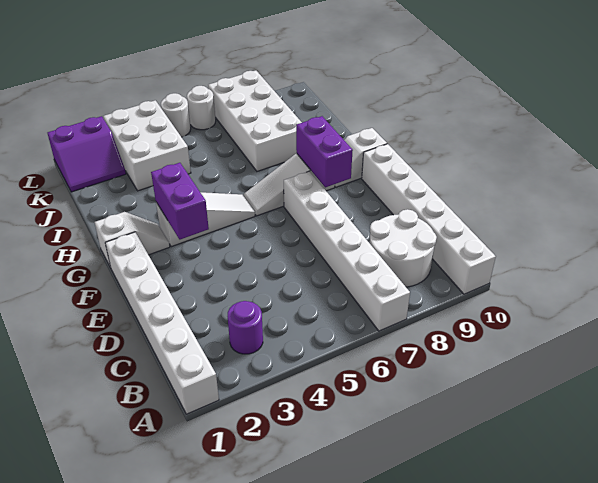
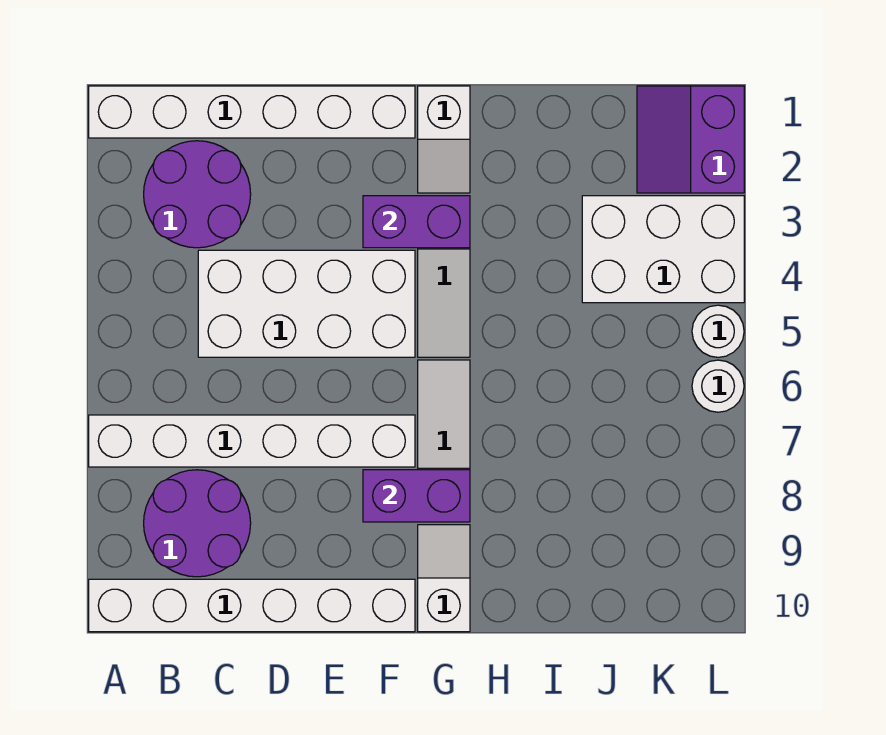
purple 1x1 round brick [227,301,263,354] -> purple 2x2 round brick [144,141,251,248]
white 2x2 round brick [370,209,437,287] -> purple 2x2 round brick [144,470,251,577]
white 2x4 brick [208,70,302,171] -> white 2x4 brick moved to [198,250,415,357]

